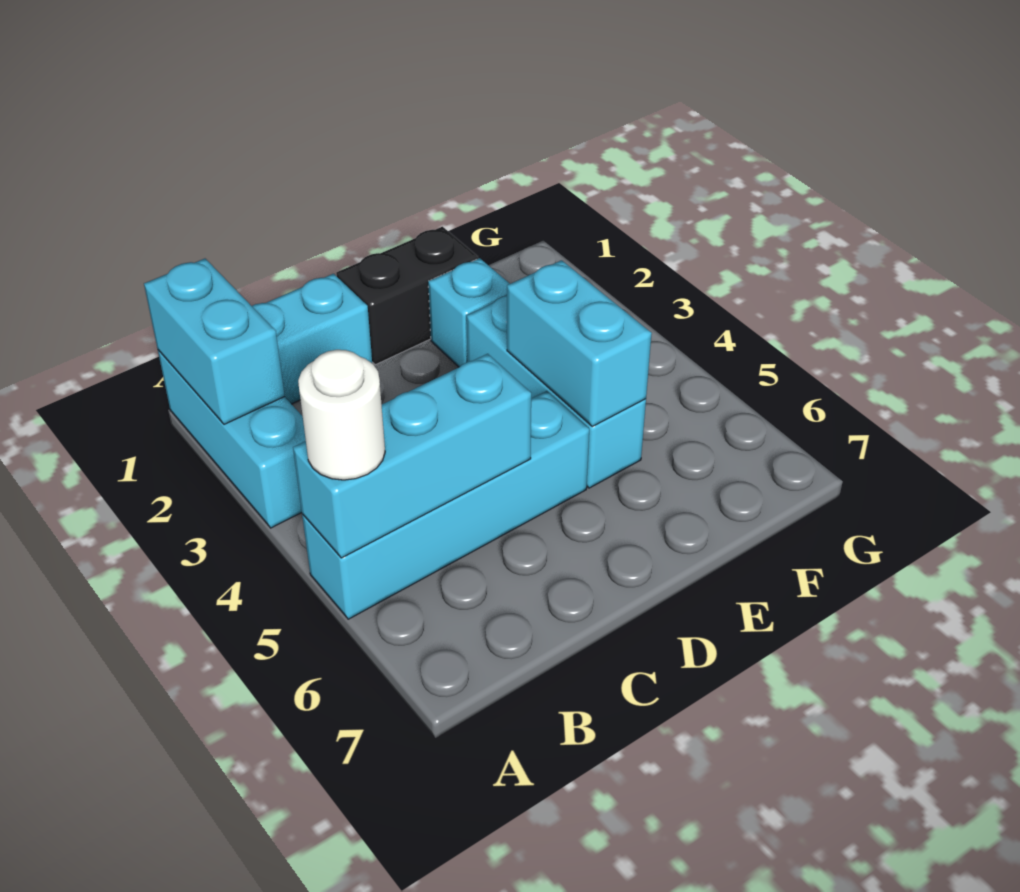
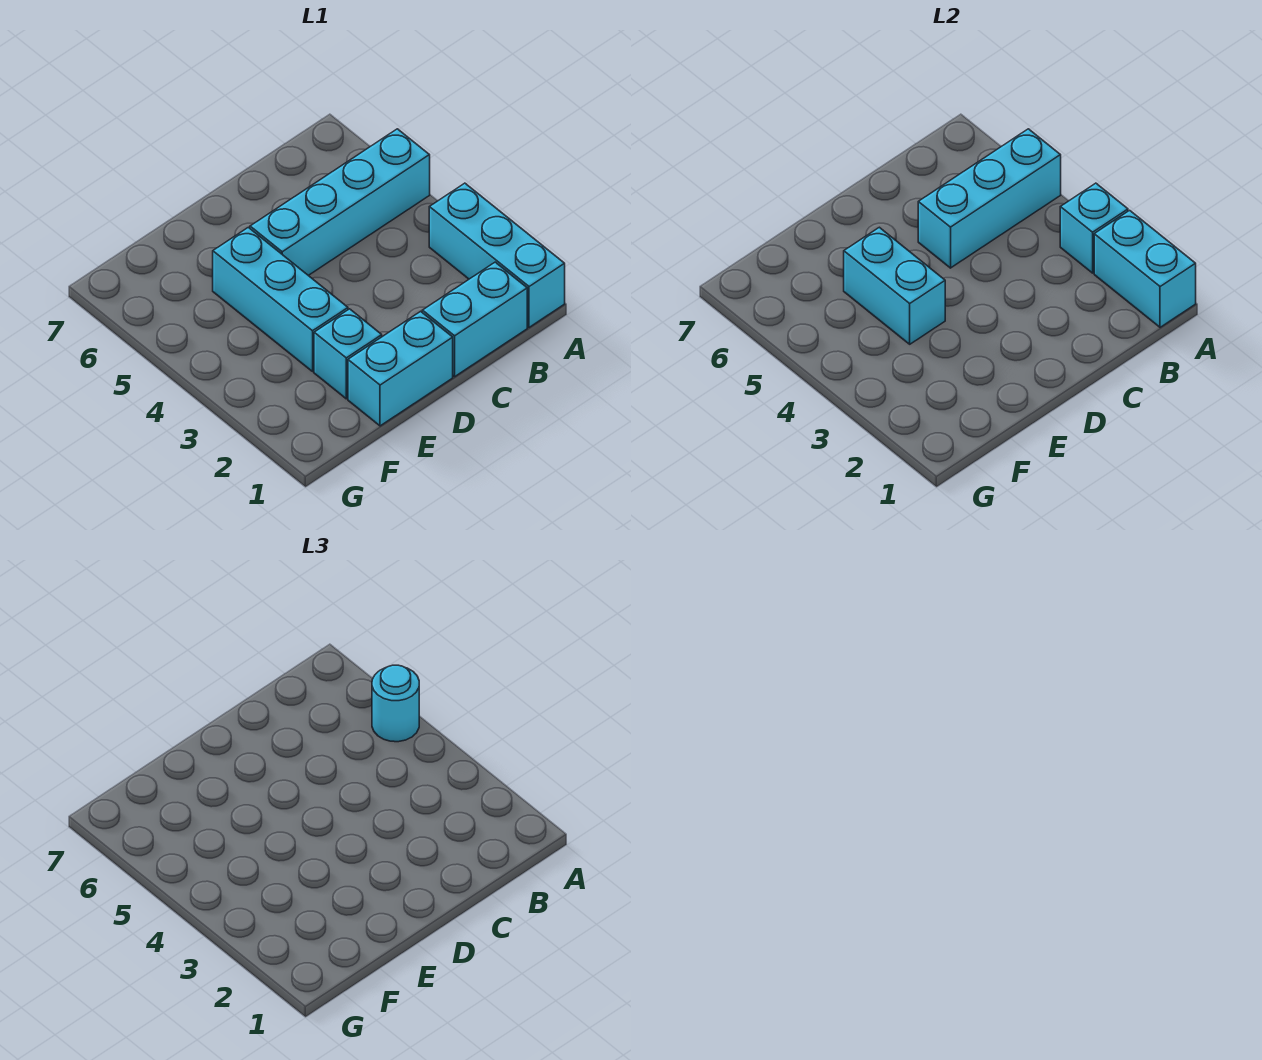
none -> cyan 1x1 brick [1060,183,1128,273]
white 1x1 round brick [298,350,385,480] -> cyan 1x1 round brick [372,665,419,742]
black 1x2 brick [336,227,478,365] -> cyan 1x2 brick [348,311,453,426]

